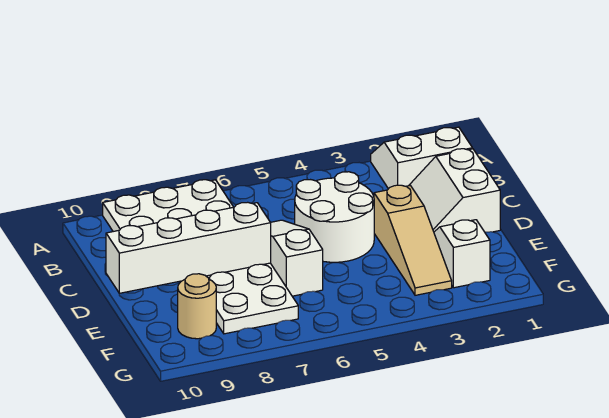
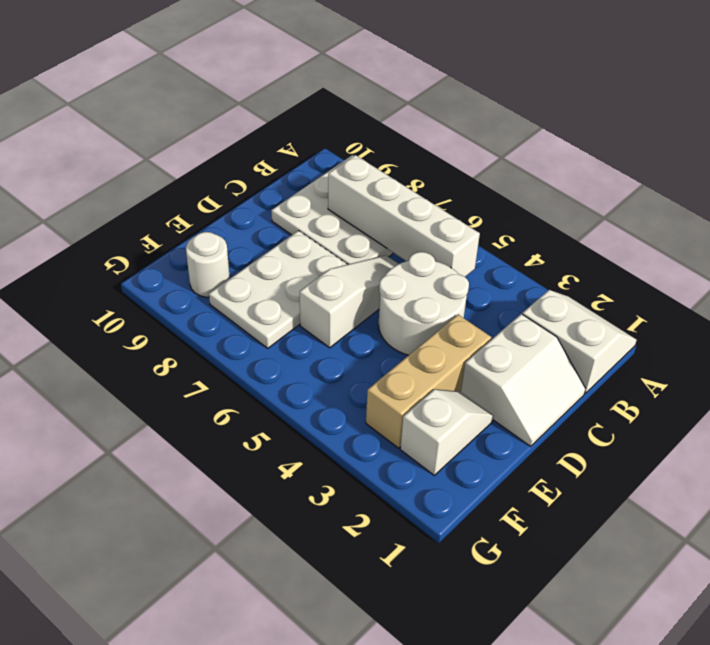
white 2x2 slope [409,149,500,232] -> white 2x2 slope turned to [461,314,586,446]
tan 1x3 slope [374,185,452,295] -> tan 1x3 brick [366,315,491,448]
white 1x4 brick [106,202,271,293] -> white 1x4 brick moved to [328,155,480,277]
tan 1x1 round brick [178,274,216,339] -> white 1x1 round brick [186,232,230,297]

